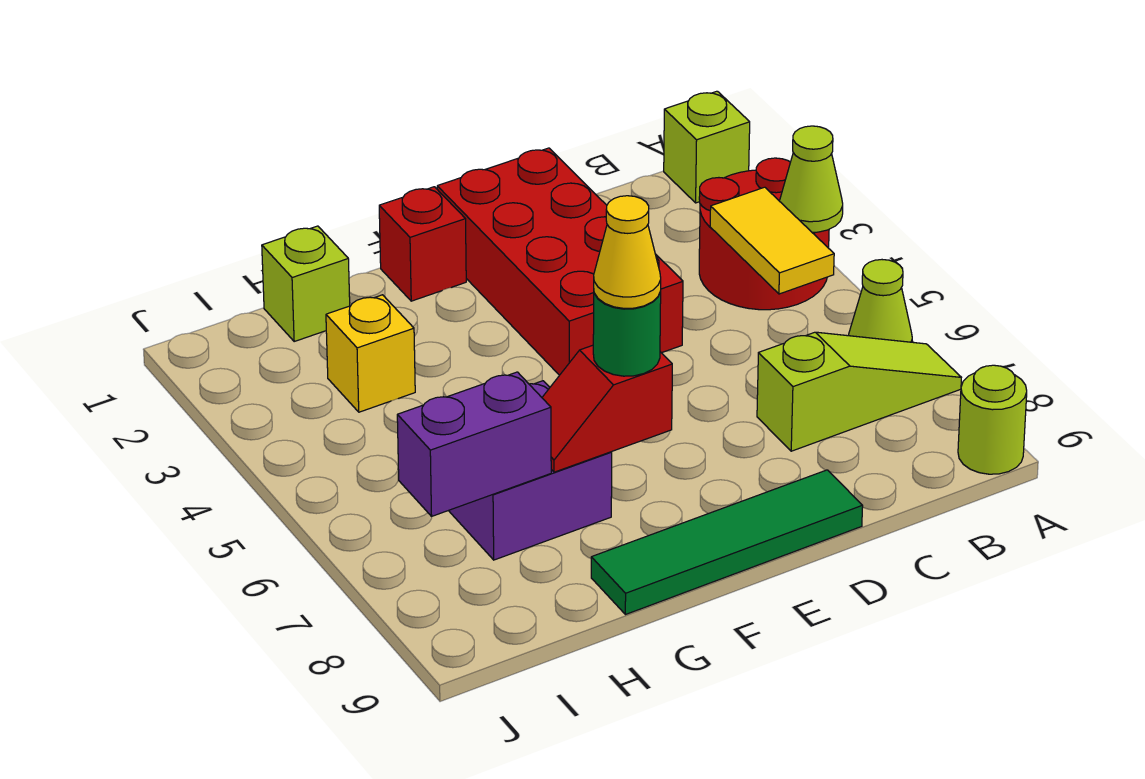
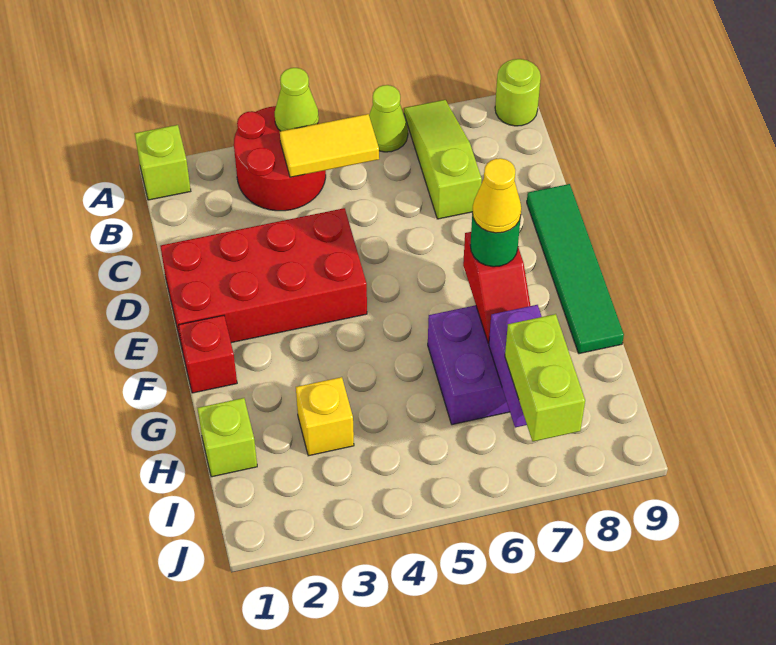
none -> lime 1x2 brick [505,314,585,442]

